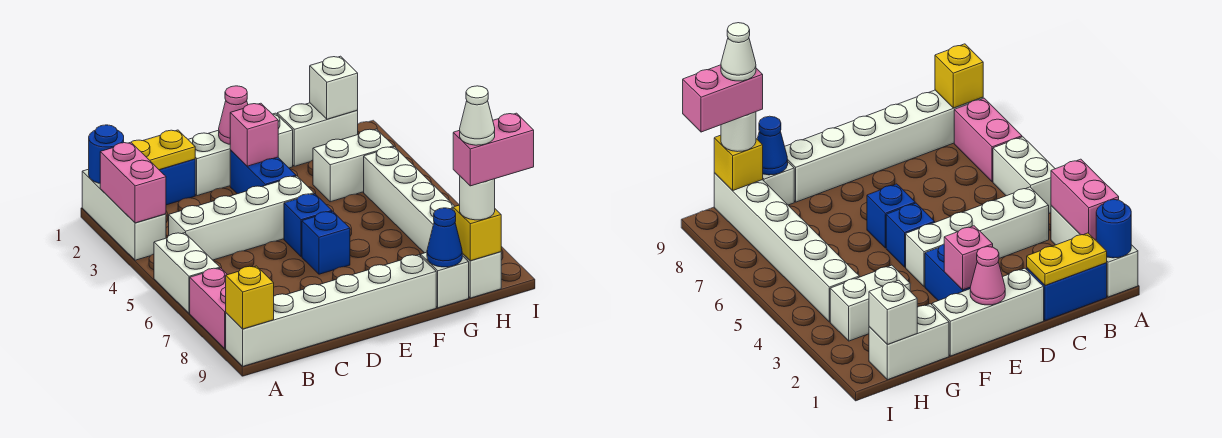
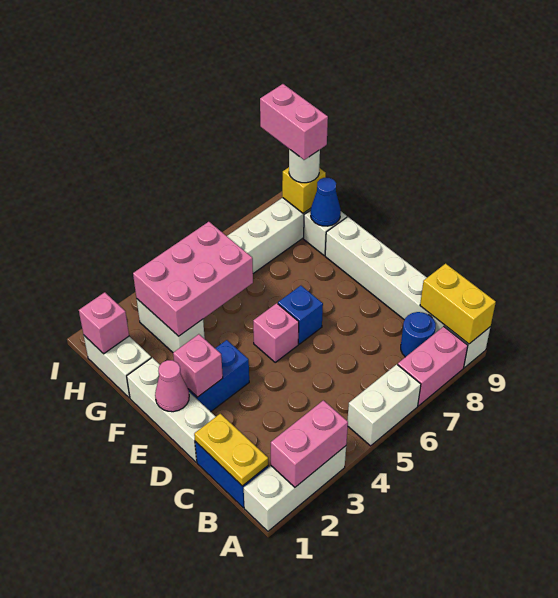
blue 1x1 round brick [89,125,124,183] -> blue 1x1 round brick moved to [401,312,436,357]
yellow 1x1 brick [226,266,274,329] -> yellow 1x2 brick [420,264,496,344]
white 1x4 brick [169,176,314,260] -> none
blue 1x1 brick [284,194,332,257] -> pink 1x1 brick [253,303,299,362]
none -> pink 2x3 brick [133,222,253,336]
white 1x1 brick [310,56,358,119] -> pink 1x1 brick [79,292,129,354]
white 1x1 cone [460,86,495,145] -> none

